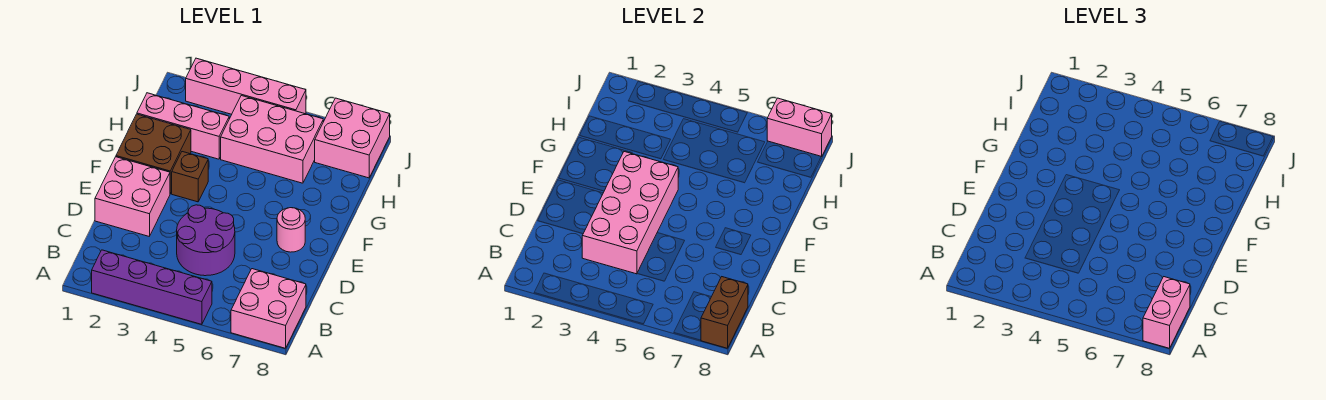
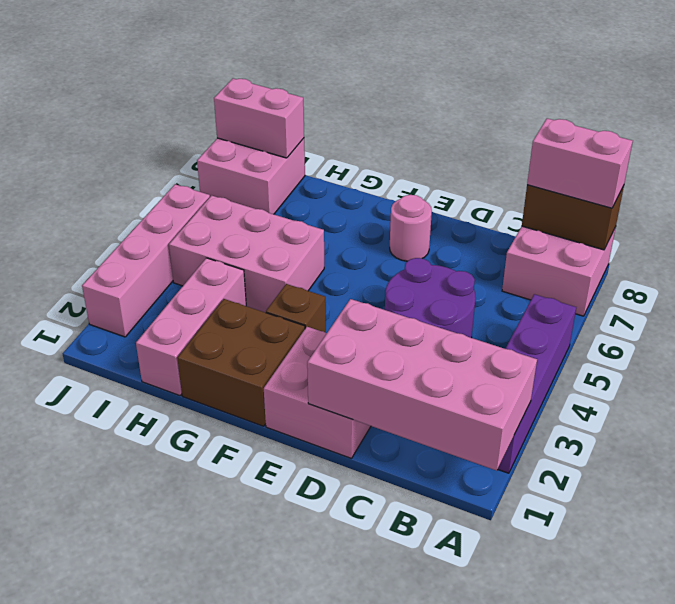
pink 2x4 brick [582,152,678,274] -> pink 2x4 brick moved to [307,299,537,471]
pink 2x3 brick [221,96,323,183] -> pink 2x3 brick turned to [169,195,324,313]
pink 1x2 brick [767,98,832,157] -> pink 1x2 brick turned to [214,78,304,158]

